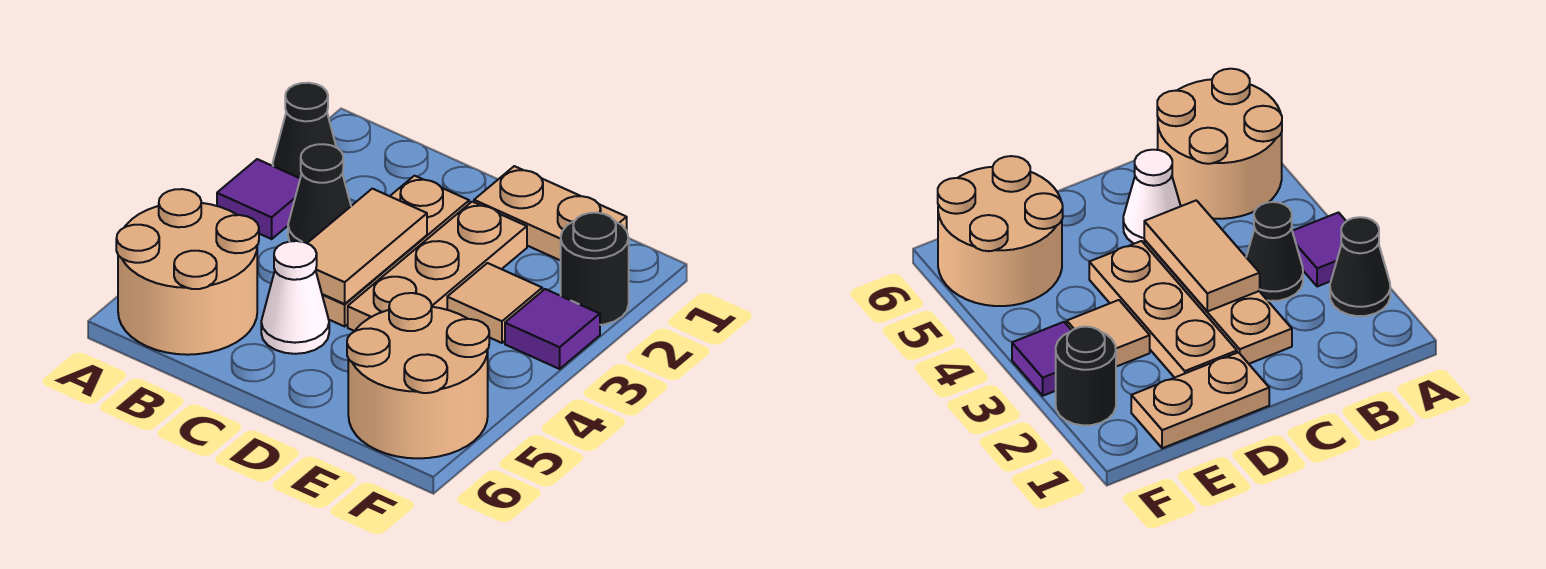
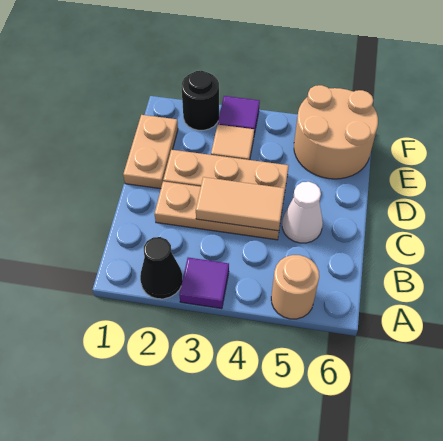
tan 2x2 round brick [116,189,259,355] -> tan 1x1 round brick [271,255,319,319]
black 1x1 cone [288,144,351,243] -> none

